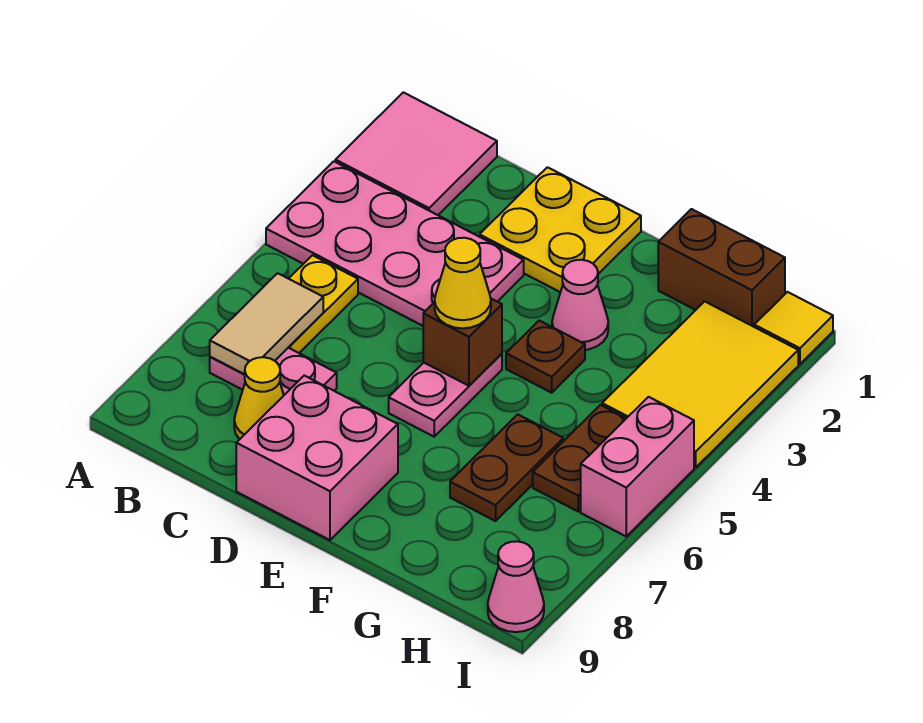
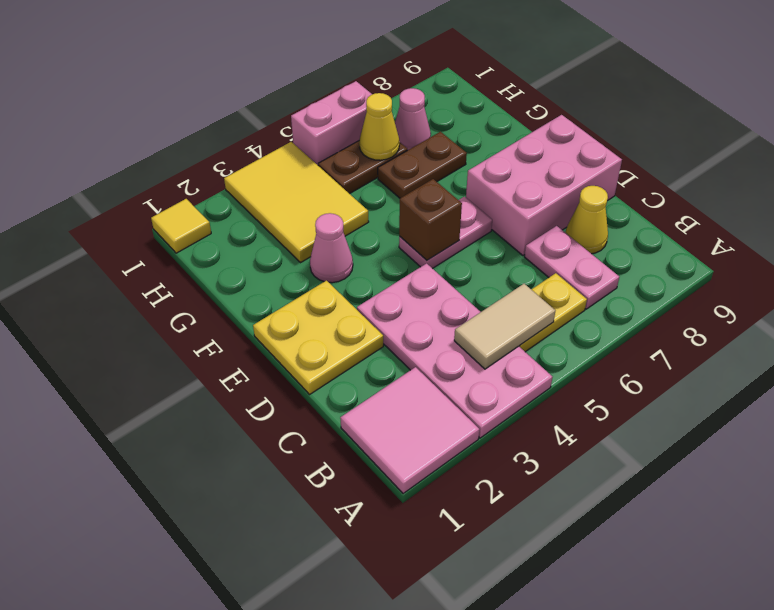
tan 1x2 tile [210,273,323,374] -> tan 1x2 tile moved to [454,284,555,369]
pink 2x2 brick [236,376,398,540] -> pink 2x3 brick [466,115,622,256]
yellow 1x1 cone [435,238,491,328] -> yellow 1x1 cone moved to [359,93,399,160]
brown 1x1 plate [506,321,585,393] -> none
brown 1x2 brick [658,209,785,327] -> none
yellow 2x3 tile [602,301,798,467] -> yellow 2x3 tile turned to [224,142,369,263]
pink 1x1 cone [488,541,544,632] -> pink 1x1 cone moved to [395,88,431,150]

